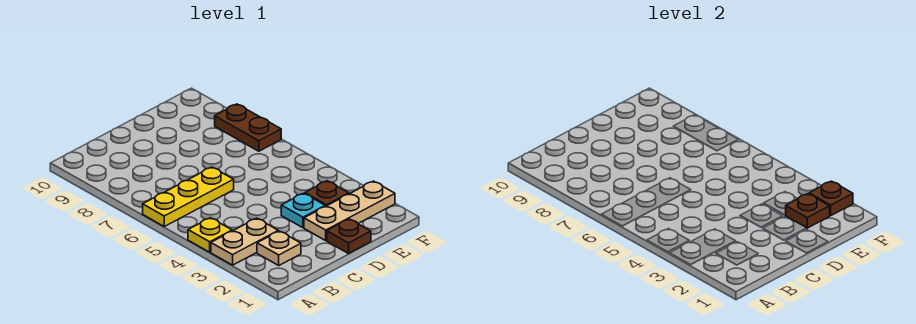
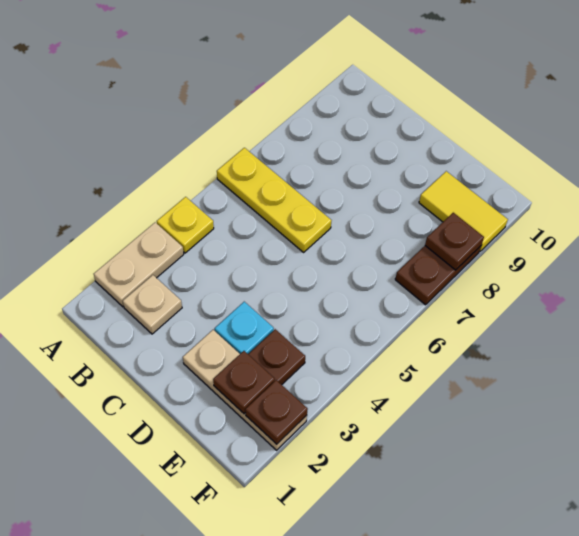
tan 1x2 plate [211,218,278,265] -> tan 1x2 plate turned to [94,222,184,307]
brown 1x1 plate [327,219,371,253] -> brown 1x1 plate moved to [425,213,484,270]
none -> yellow 1x2 tile [419,171,508,251]

